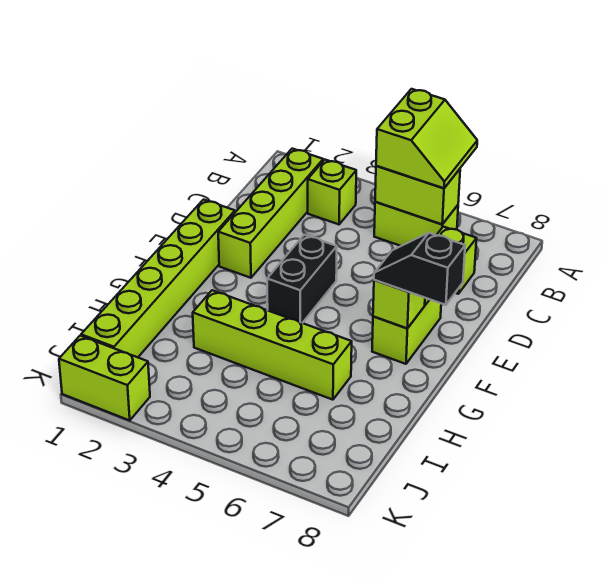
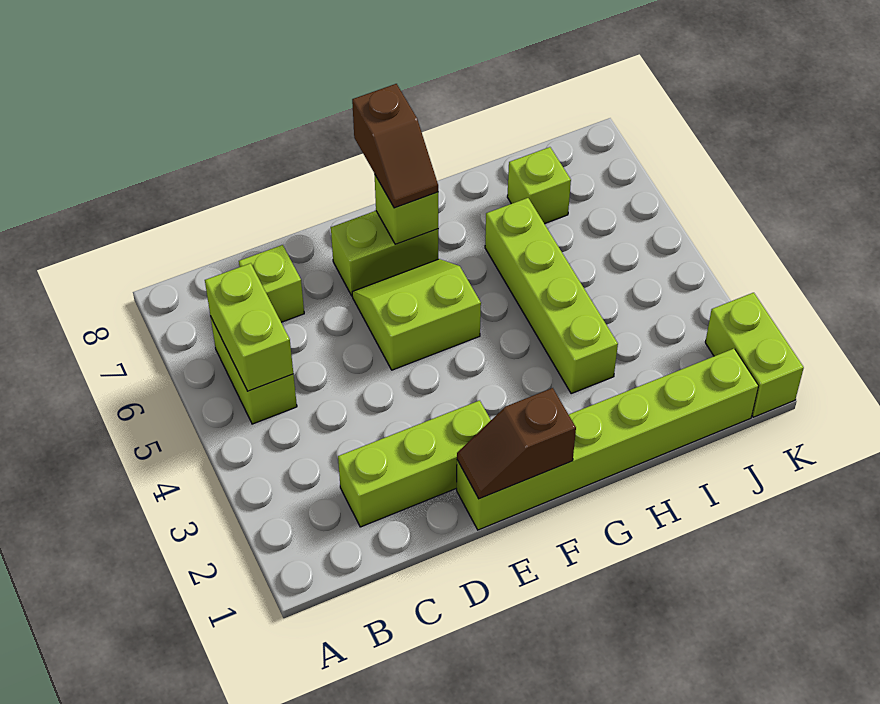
lime 2x2 slope [376,89,477,188] -> lime 2x2 slope moved to [352,259,481,370]
lime 1x4 brick [218,149,323,278] -> lime 1x3 brick [338,400,491,527]
lime 1x1 brick [308,160,356,224] -> lime 1x1 brick moved to [507,147,571,224]
none -> brown 1x2 slope [457,388,576,499]
black 1x2 brick [267,235,337,323] -> none
black 1x2 slope [374,233,465,305] -> brown 1x2 slope [352,84,438,208]

